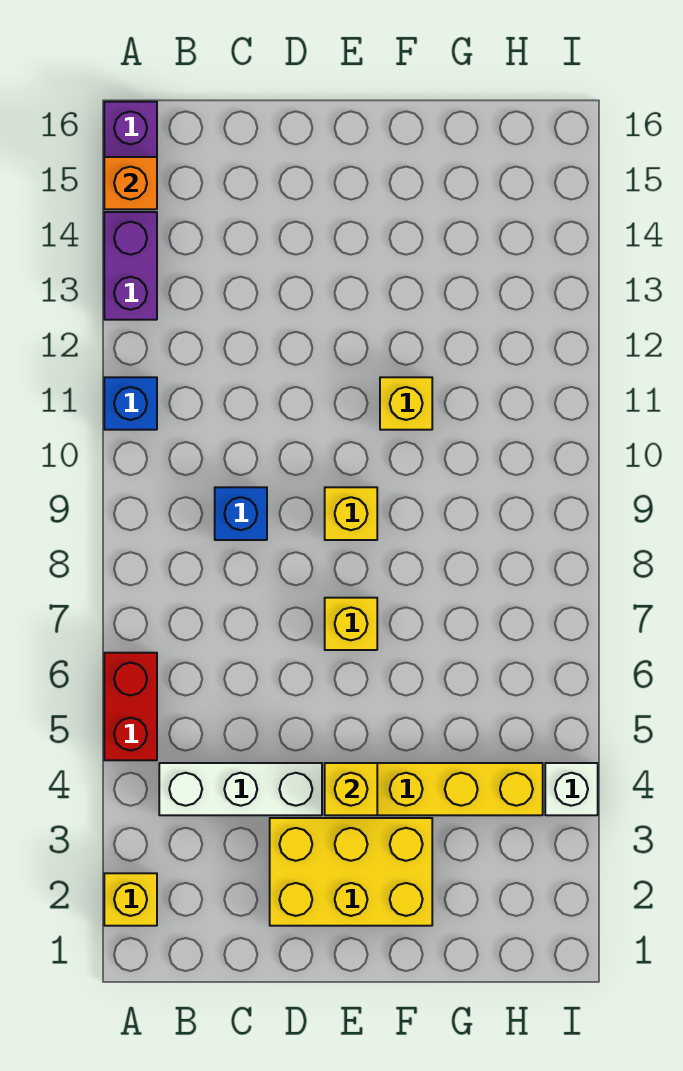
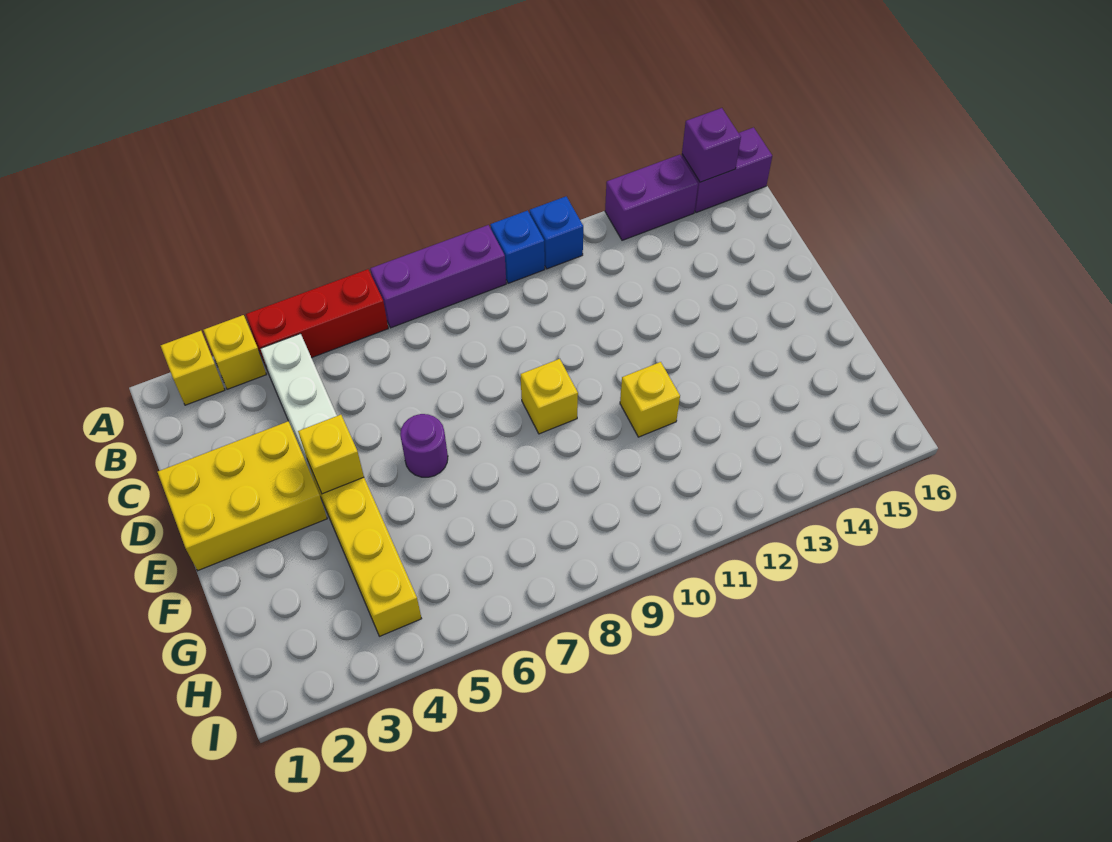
red 1x2 brick [104,653,157,760] -> red 1x3 brick [246,269,388,369]
none -> purple 1x3 brick [370,225,506,328]
orange 1x1 brick [104,157,157,209] -> purple 1x1 brick [682,108,741,182]
blue 1x1 brick [215,487,267,540] -> blue 1x1 brick moved to [490,211,545,283]
yellow 2x3 brick [270,818,432,926] -> yellow 2x3 brick turned to [158,421,327,571]
none -> purple 1x1 round brick [400,414,448,477]
yellow 1x1 brick [325,598,377,650] -> yellow 1x1 brick moved to [204,315,266,389]
white 1x1 brick [545,763,598,815] -> none

